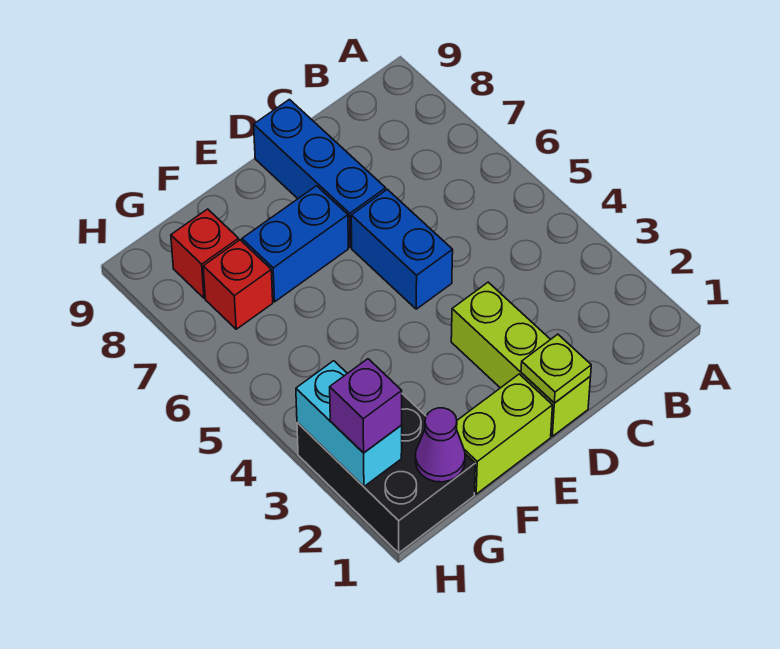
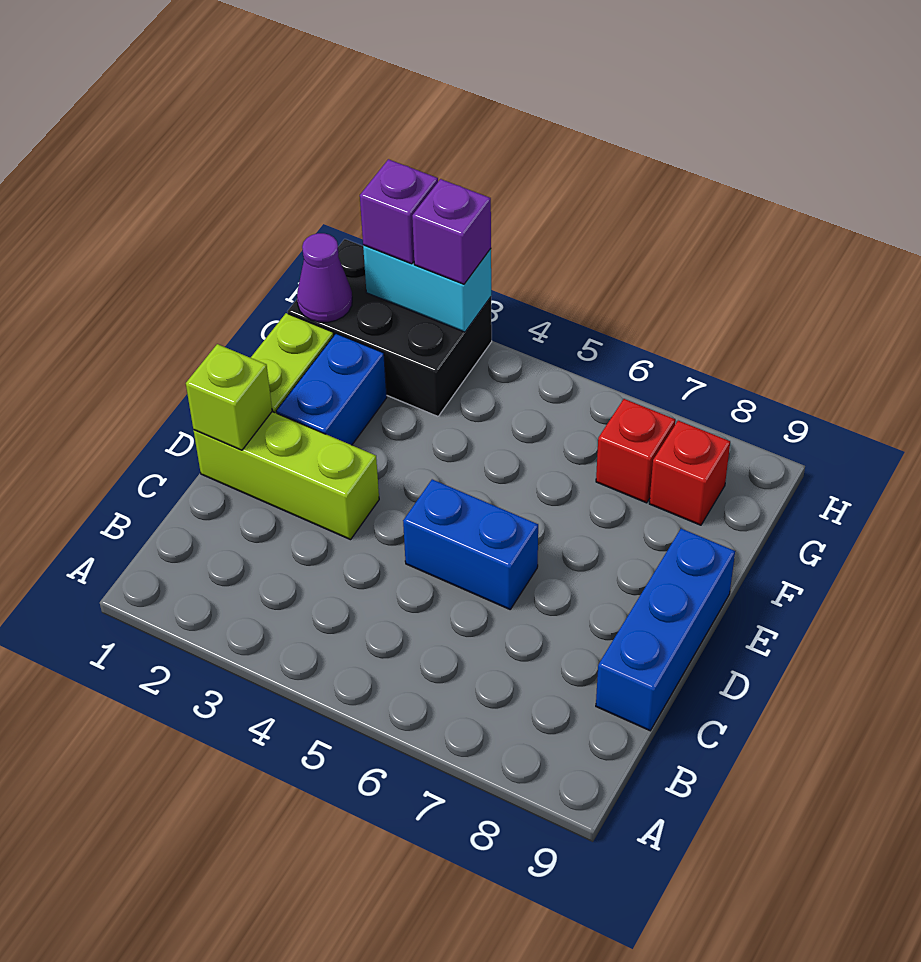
lime 1x1 plate [521,334,591,403] -> lime 1x1 brick [186,344,272,450]
blue 1x3 brick [254,99,386,247] -> blue 1x3 brick turned to [596,529,735,731]
blue 1x2 brick [242,186,348,302] -> blue 1x2 brick moved to [276,334,387,445]
none -> purple 1x1 brick [412,179,491,284]

